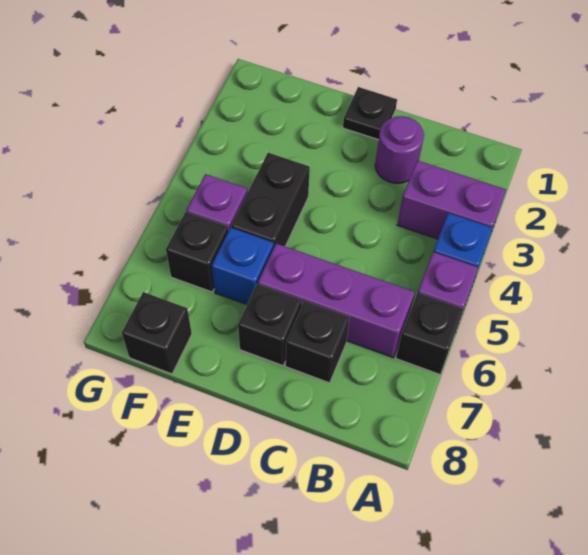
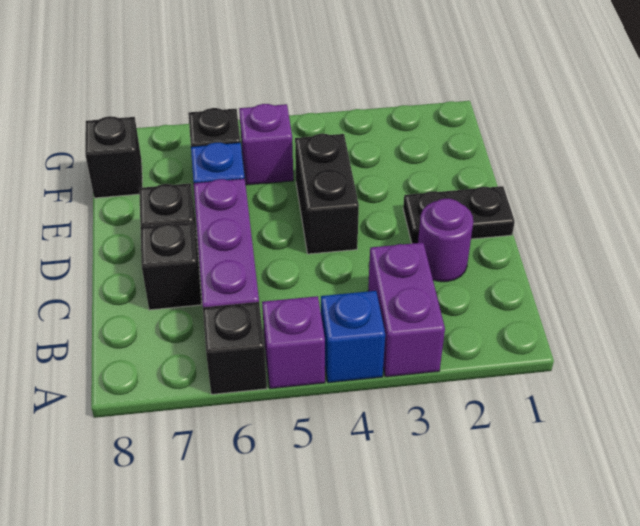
black 1x1 plate [343,87,397,140] -> black 1x2 plate [403,186,515,244]
black 1x2 brick [231,153,310,247] -> black 1x2 brick turned to [295,134,359,254]

